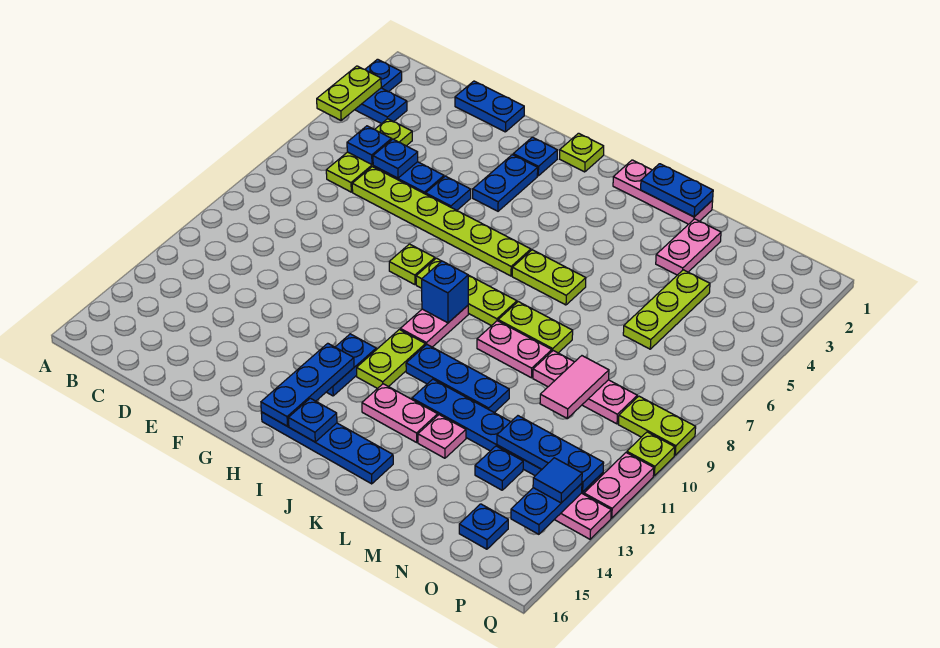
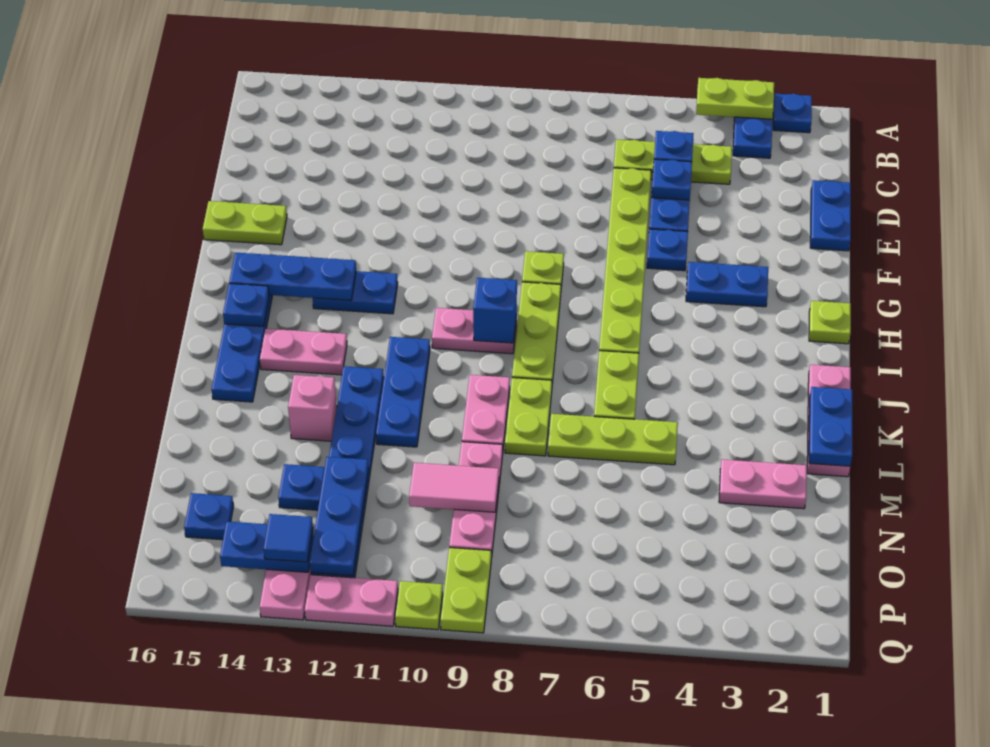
blue 1x1 plate [513,137,557,176] -> none
lime 1x2 plate [357,330,425,389] -> lime 1x2 plate moved to [203,201,287,245]
pink 1x2 plate [362,384,438,442] -> pink 1x2 plate turned to [260,329,347,375]
pink 1x1 plate [418,415,466,458] -> pink 1x1 brick [288,375,337,441]
lime 1x3 plate [623,270,710,349] -> lime 1x3 plate moved to [548,414,678,465]

